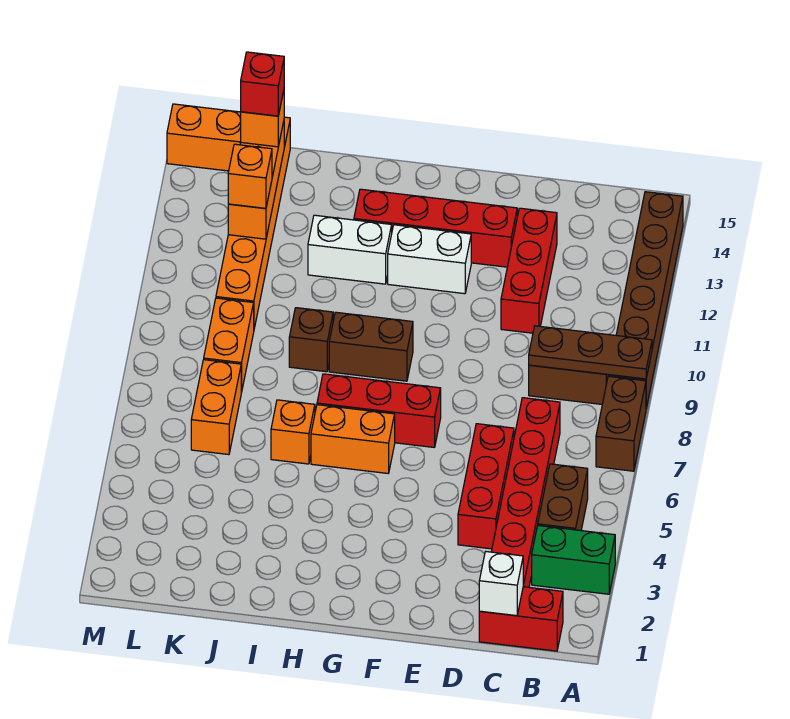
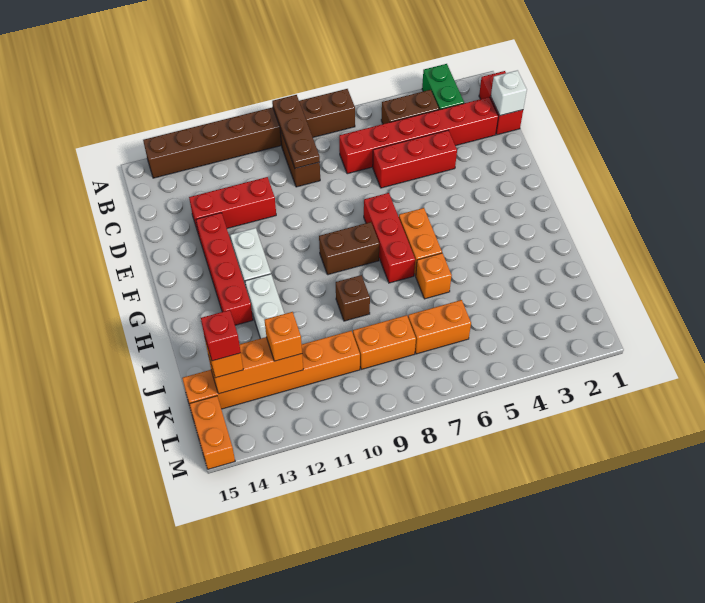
brown 1x2 brick [329,312,413,381] -> brown 1x2 brick turned to [319,222,379,275]

